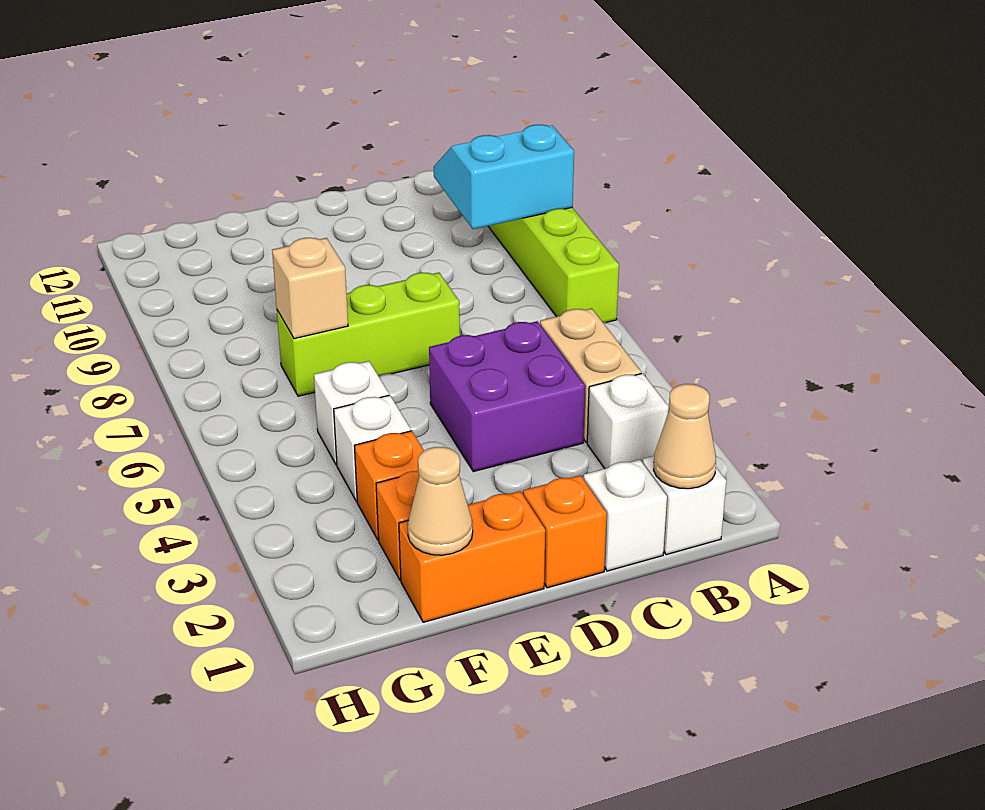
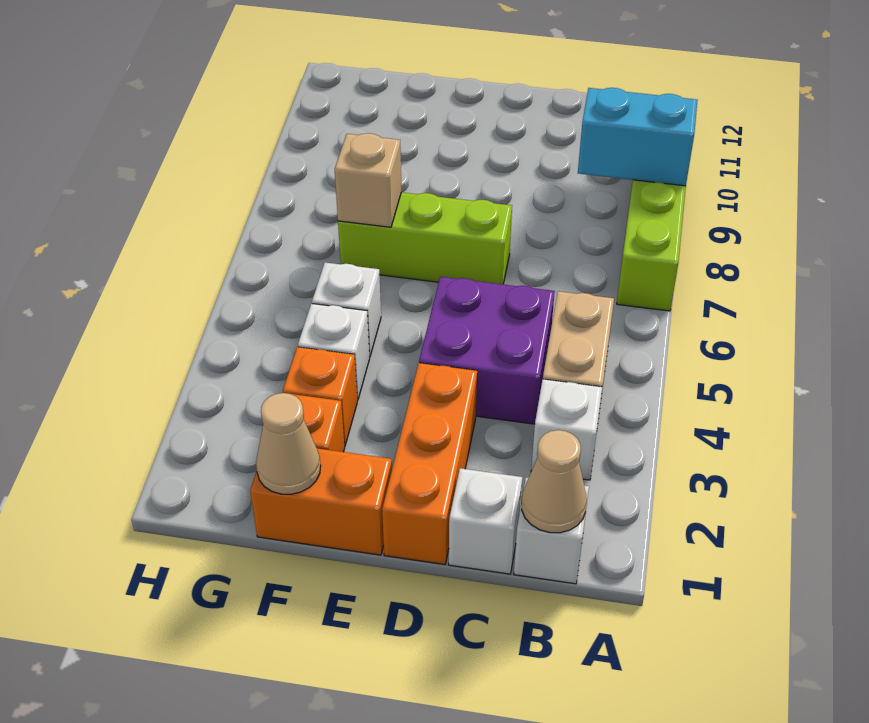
orange 1x1 brick [523,475,607,588] -> orange 1x3 brick [382,363,477,565]

